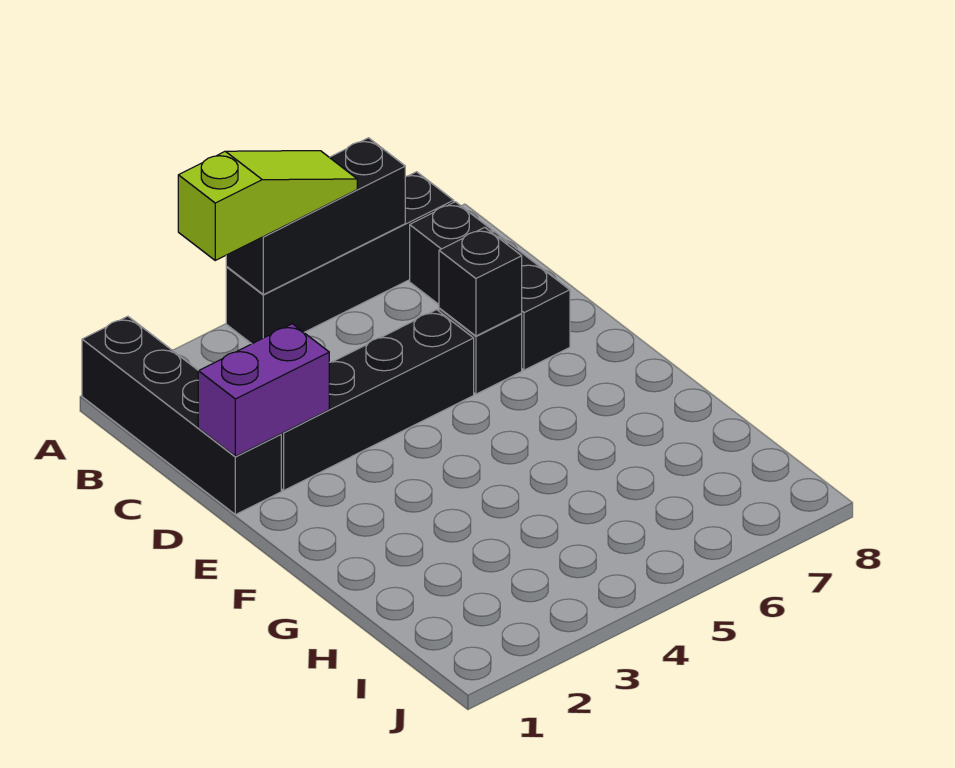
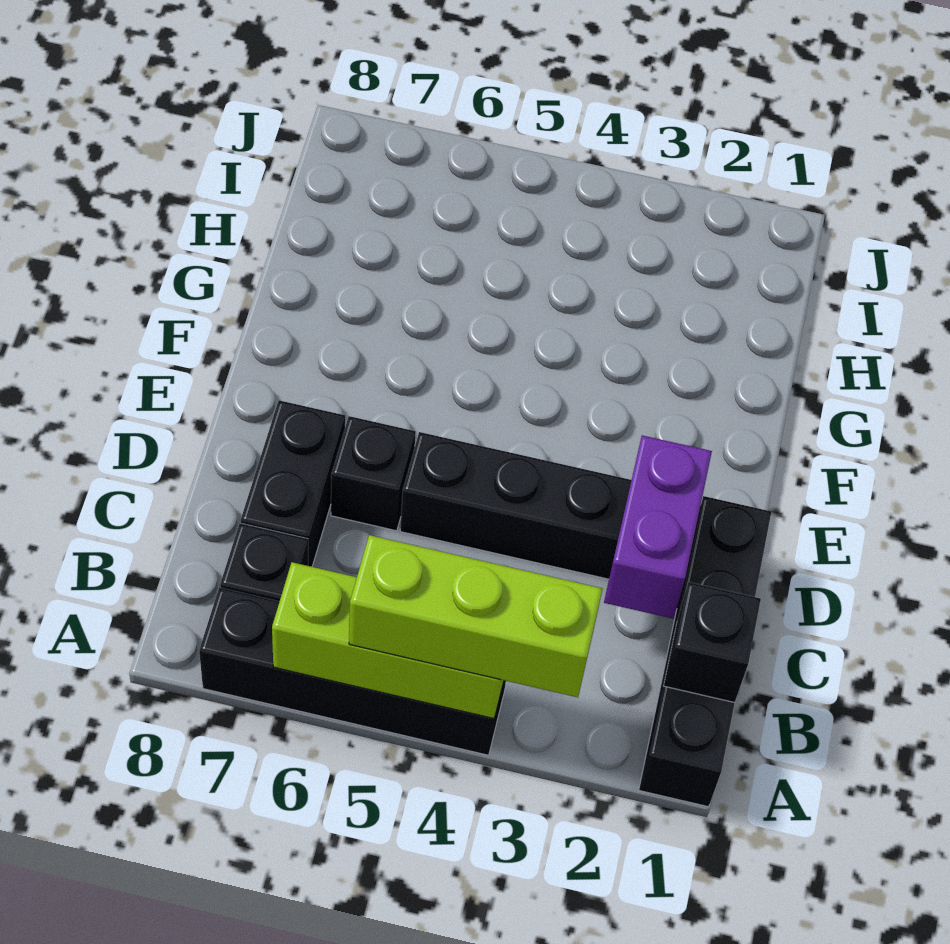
lime 1x3 slope [178,151,357,260] -> lime 1x3 brick [349,535,602,697]
black 1x3 brick [226,138,405,295] -> lime 1x3 brick [272,562,504,718]
purple 1x2 brick [198,324,329,456] -> purple 1x2 brick turned to [604,435,712,619]
black 1x1 brick [439,227,522,336] -> black 1x1 brick moved to [664,582,761,703]

